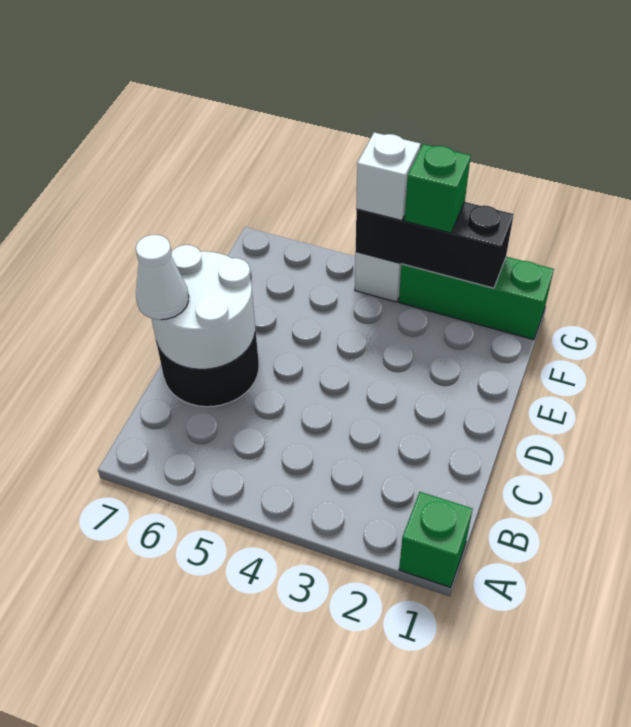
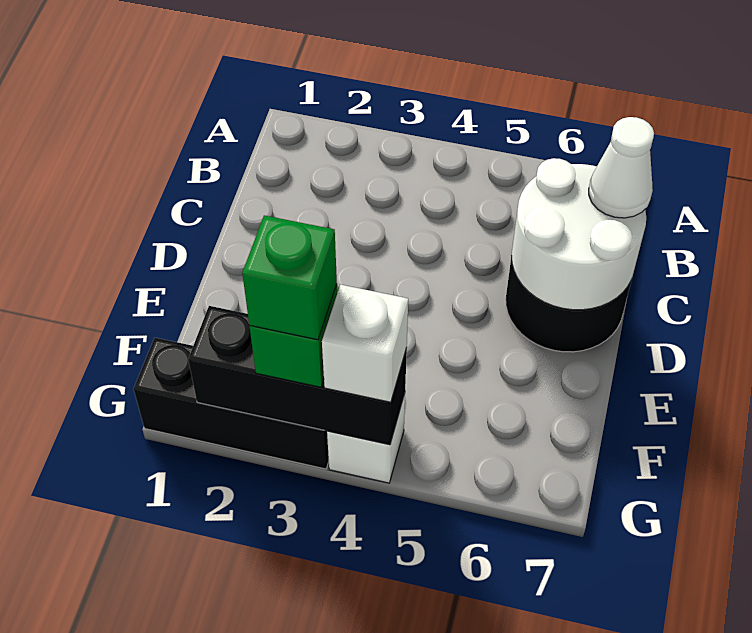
green 1x1 brick [399,492,472,588] -> green 1x1 brick moved to [242,215,337,340]
green 1x3 brick [399,257,554,340] -> black 1x3 brick [134,338,329,469]

